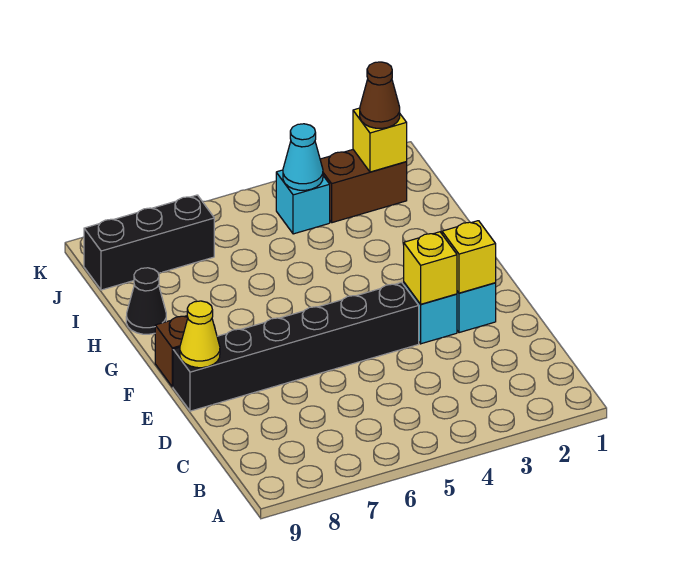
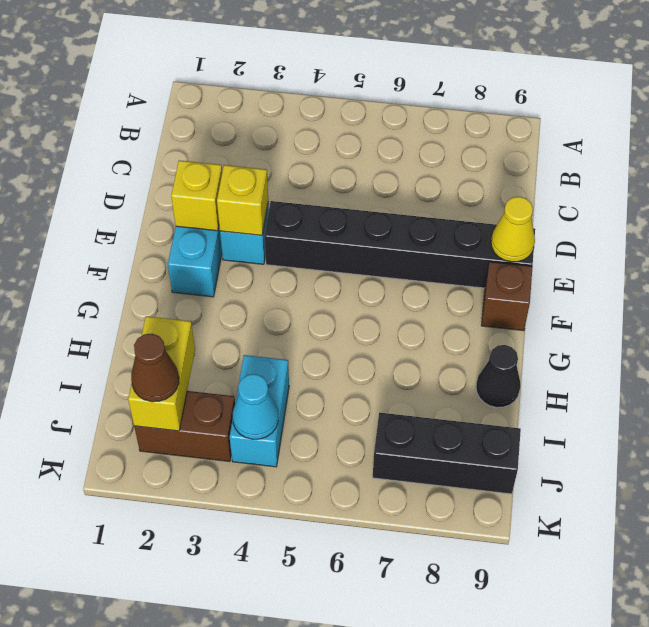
yellow 1x1 brick [353,108,407,172] -> yellow 1x2 brick [128,316,195,431]
cyan 1x1 brick [276,170,330,234] -> cyan 1x2 brick [230,355,289,467]

